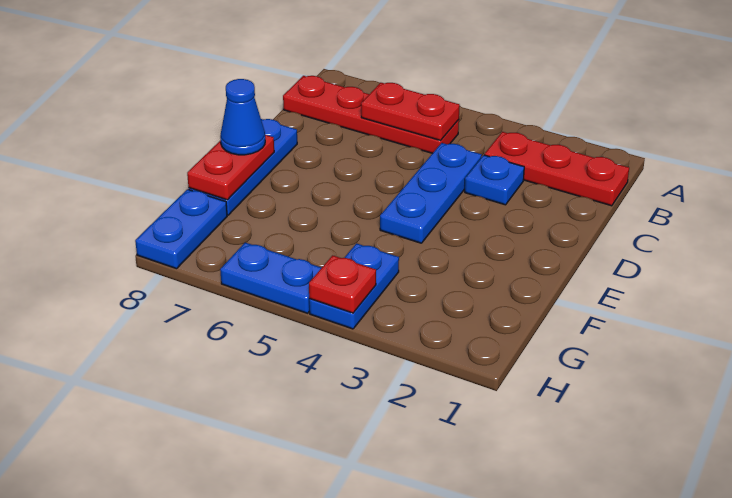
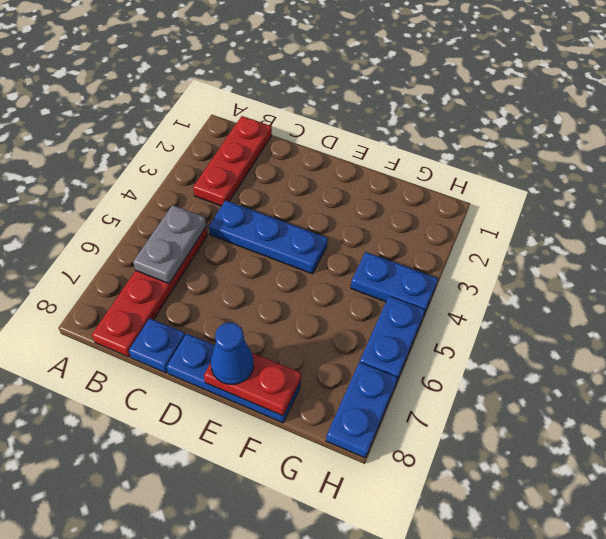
red 1x2 plate [361,83,460,140] -> grey 1x2 plate [133,205,206,284]
blue 1x1 plate [465,155,524,205] -> blue 1x1 plate moved to [129,318,185,373]
blue 1x2 plate [135,189,227,269] -> blue 1x2 plate turned to [326,362,398,458]
red 1x1 plate [309,255,376,313] -> none

